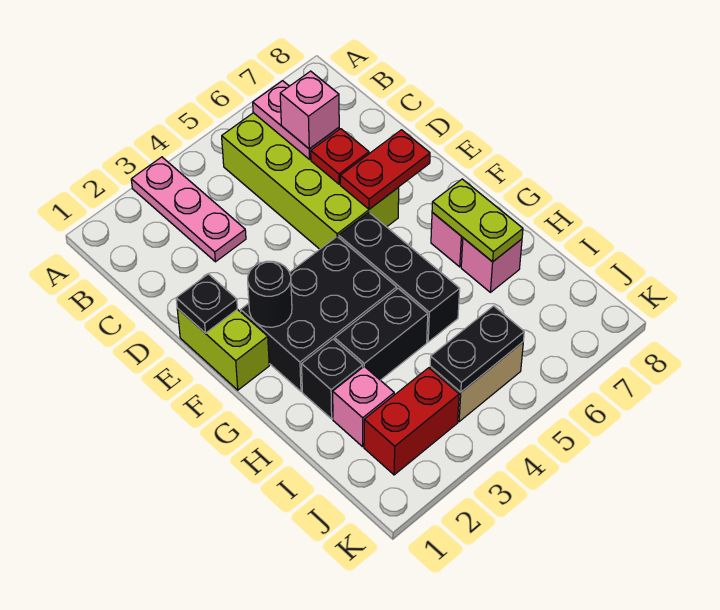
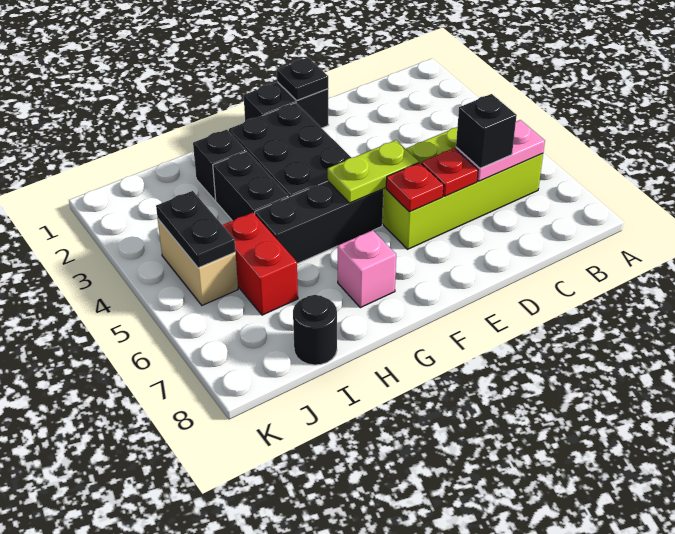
pink 1x3 plate [131,157,246,262] -> none
pink 1x1 brick [280,71,339,149] -> black 1x1 brick [456,94,517,168]
lime 1x2 brick [177,308,269,390] -> black 1x2 brick [244,82,329,128]
red 1x2 plate [340,130,430,209] -> red 1x1 plate [386,163,444,212]
black 1x1 round brick [248,261,292,327] -> black 1x1 round brick moved to [293,295,337,365]
lime 1x2 plate [432,179,523,262] -> lime 1x2 plate moved to [328,140,419,203]
pink 1x1 brick [461,238,522,292] -> none
pink 1x1 brick [333,366,394,447] -> none
red 1x2 brick [364,368,459,475] -> red 1x2 brick moved to [223,212,298,315]

